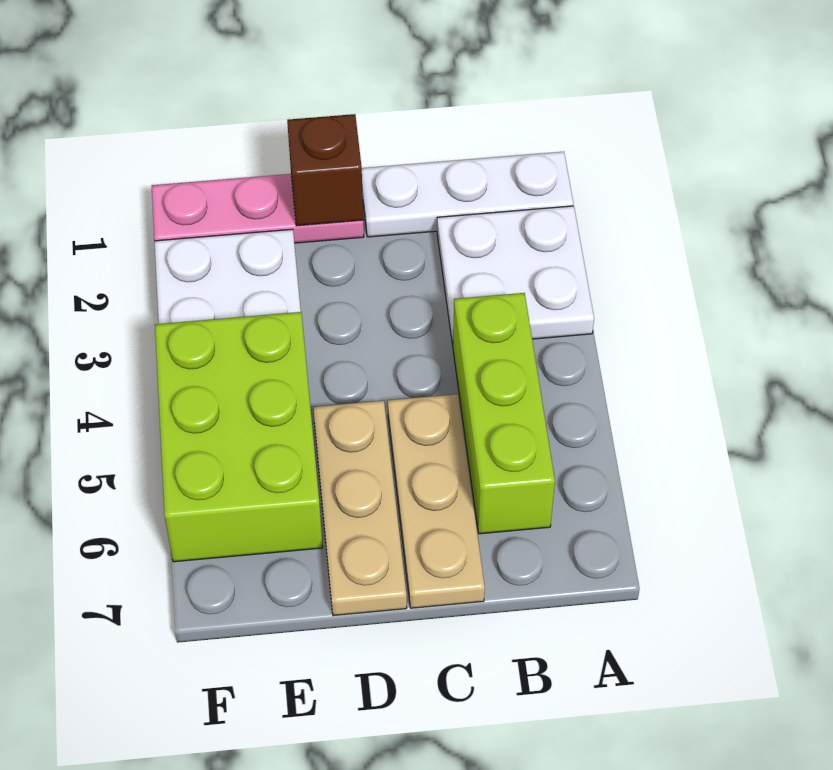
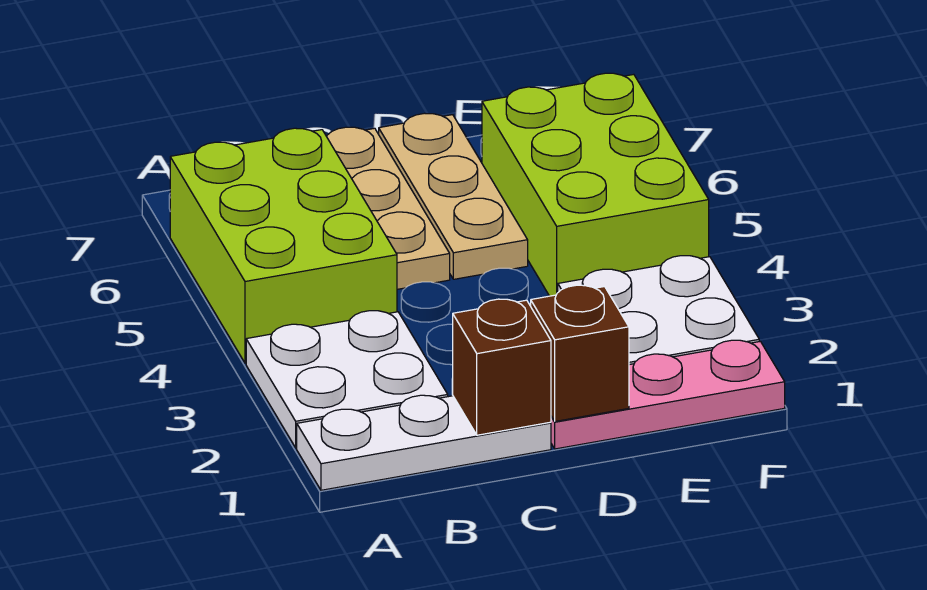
lime 1x3 brick [453,293,555,534] -> lime 2x3 brick [170,128,397,363]
none -> brown 1x1 brick [453,299,551,435]

